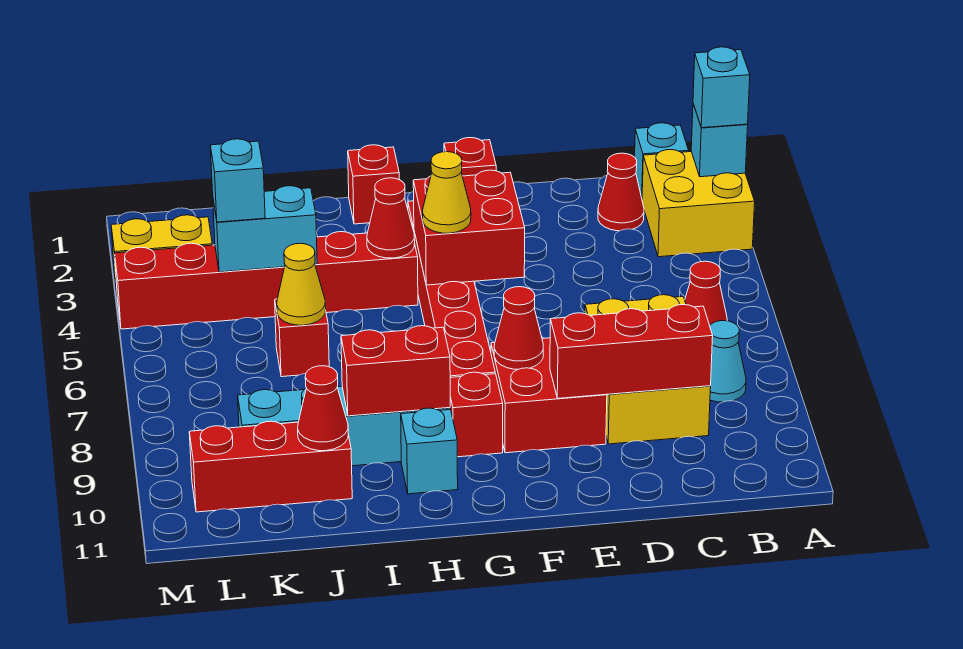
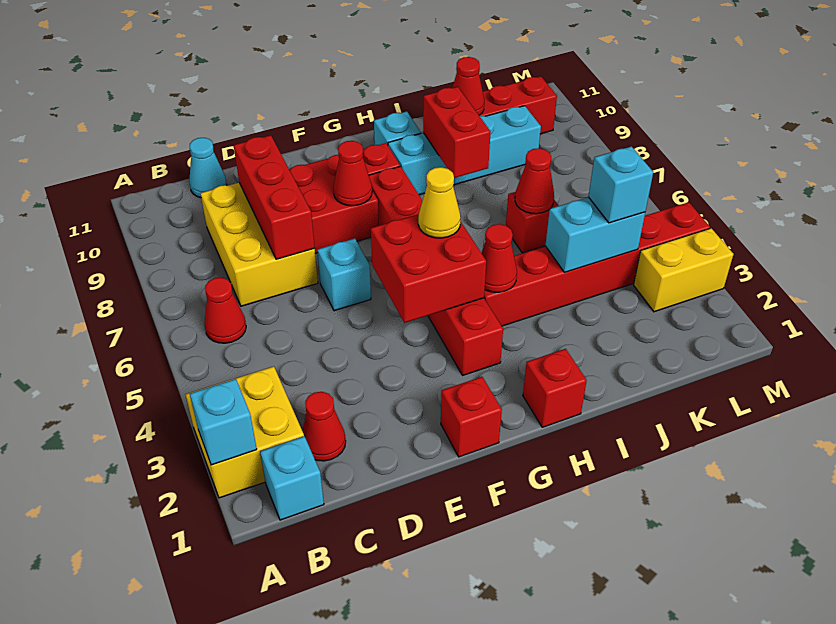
cyan 1x1 brick [693,47,750,128] -> cyan 1x1 brick moved to [317,239,371,311]
cyan 1x1 cone [710,321,746,402] -> cyan 1x1 cone moved to [189,138,227,198]
red 1x3 brick [550,305,713,398] -> red 1x3 brick turned to [234,135,315,259]
red 1x2 brick [341,326,450,416] -> red 1x2 brick turned to [423,87,491,178]
yellow 1x1 cone [277,243,326,325] -> red 1x1 cone [515,148,554,214]

